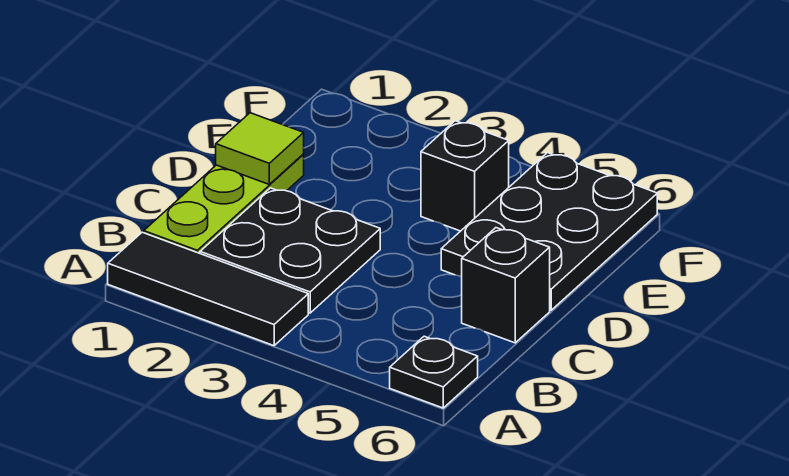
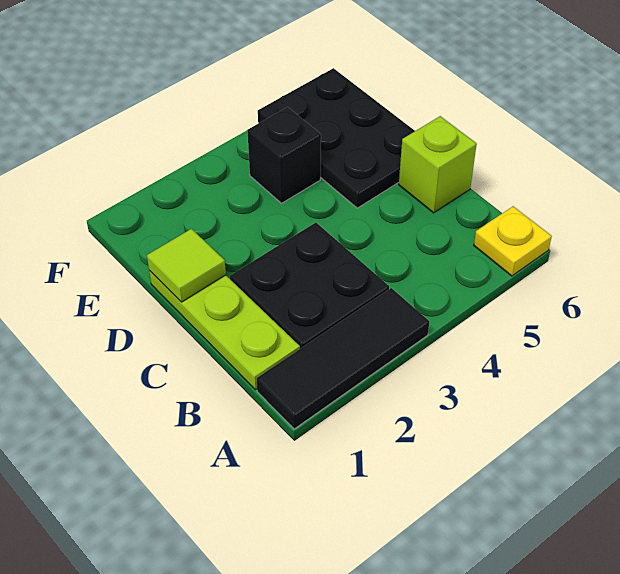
black 1x1 plate [390,336,478,408] -> yellow 1x1 plate [474,206,552,276]
black 1x1 brick [462,228,550,343] -> lime 1x1 brick [399,116,477,213]

